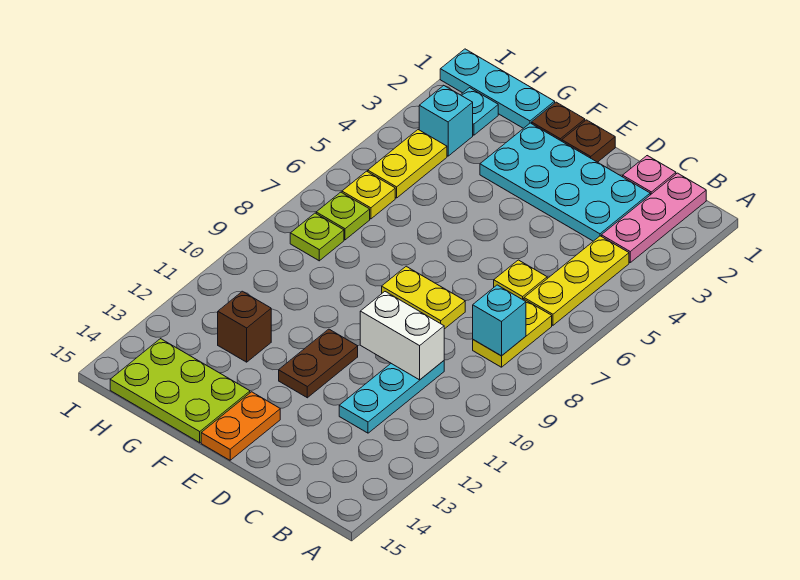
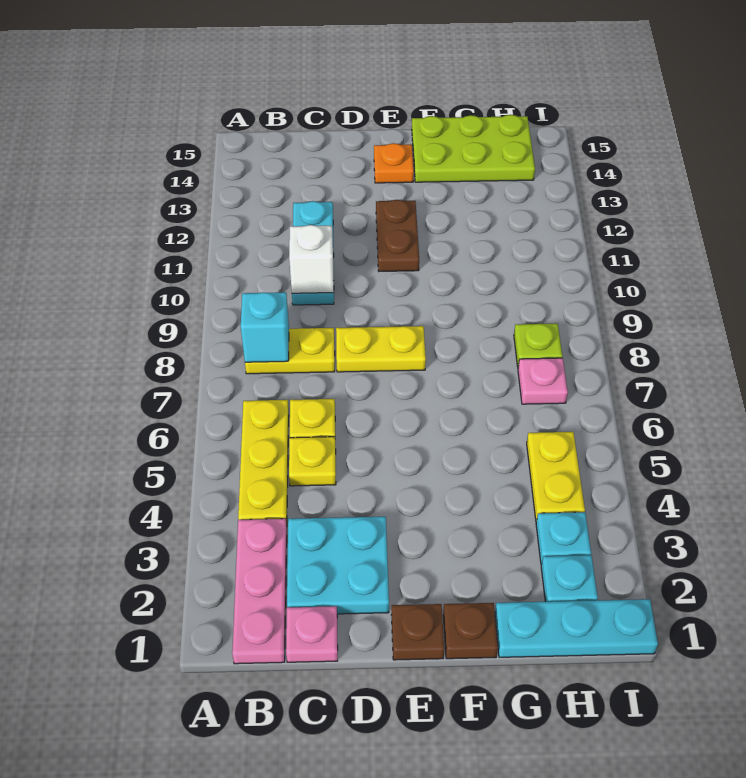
yellow 1x2 plate [473,299,552,367] -> yellow 1x2 plate turned to [245,328,335,374]
cyan 2x4 plate [480,123,650,241] -> cyan 2x2 plate [287,517,389,614]
white 1x2 brick [360,292,444,380] -> white 1x1 brick [289,225,334,293]
orange 1x2 plate [201,392,280,460] -> orange 1x1 plate [374,143,414,183]
brown 1x1 brick [218,291,271,362] -> none
cyan 1x1 brick [419,85,473,156] -> cyan 1x1 plate [536,512,591,564]
yellow 1x1 plate [342,171,395,219] -> yellow 1x1 plate moved to [289,437,336,486]
lime 1x1 plate [316,192,370,240] -> pink 1x1 plate [518,358,568,404]

